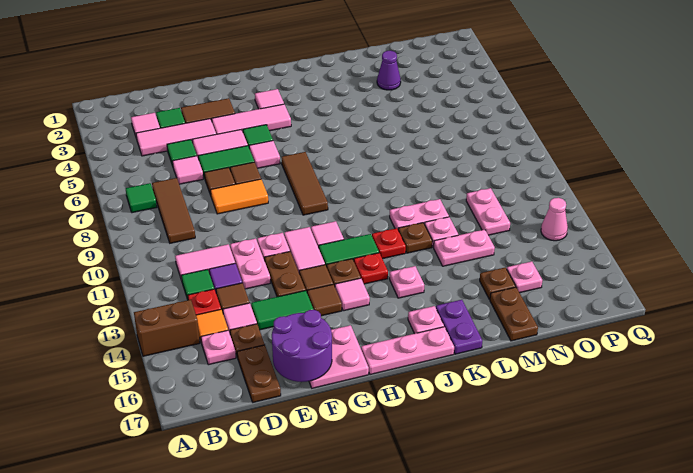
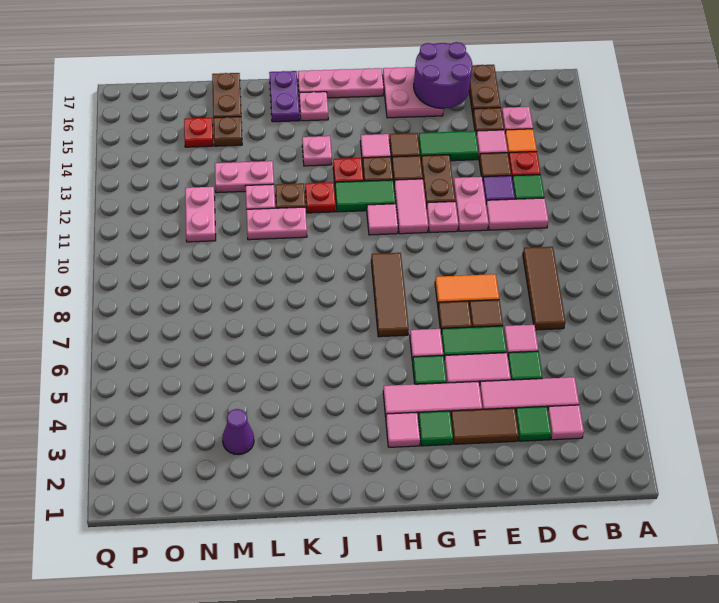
brown 1x2 brick [134,300,200,356] -> none
green 1x1 tile [126,183,157,213] -> green 1x1 tile moved to [418,411,453,446]
pink 1x1 plate [507,261,542,293] -> red 1x1 plate [184,118,213,147]
pink 1x1 cone [541,198,568,241] -> none

